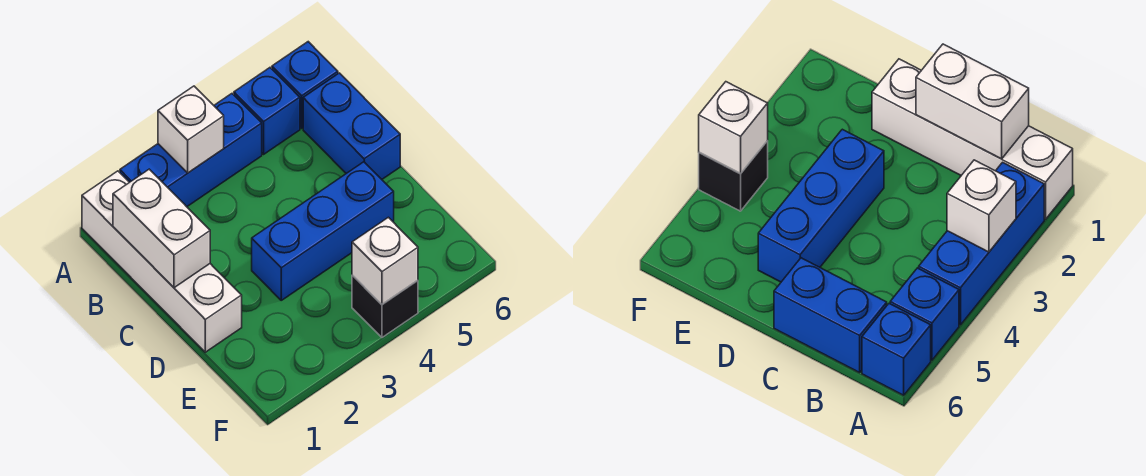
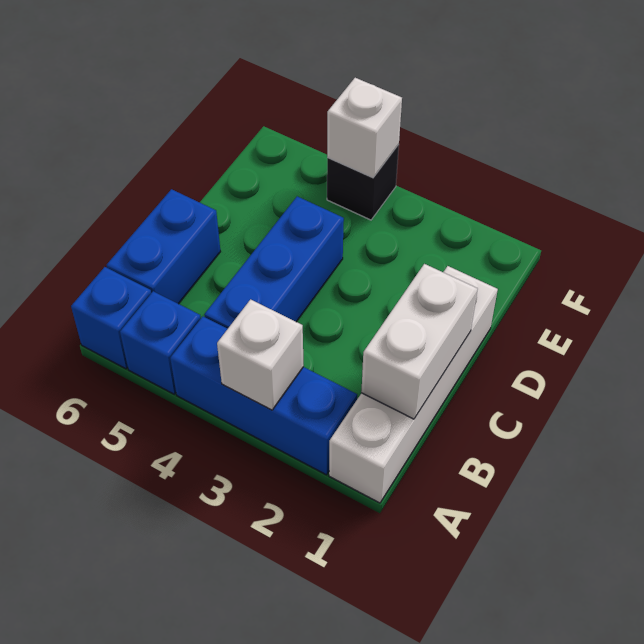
blue 1x3 brick [252,162,394,300] -> blue 1x3 brick turned to [204,196,344,329]

